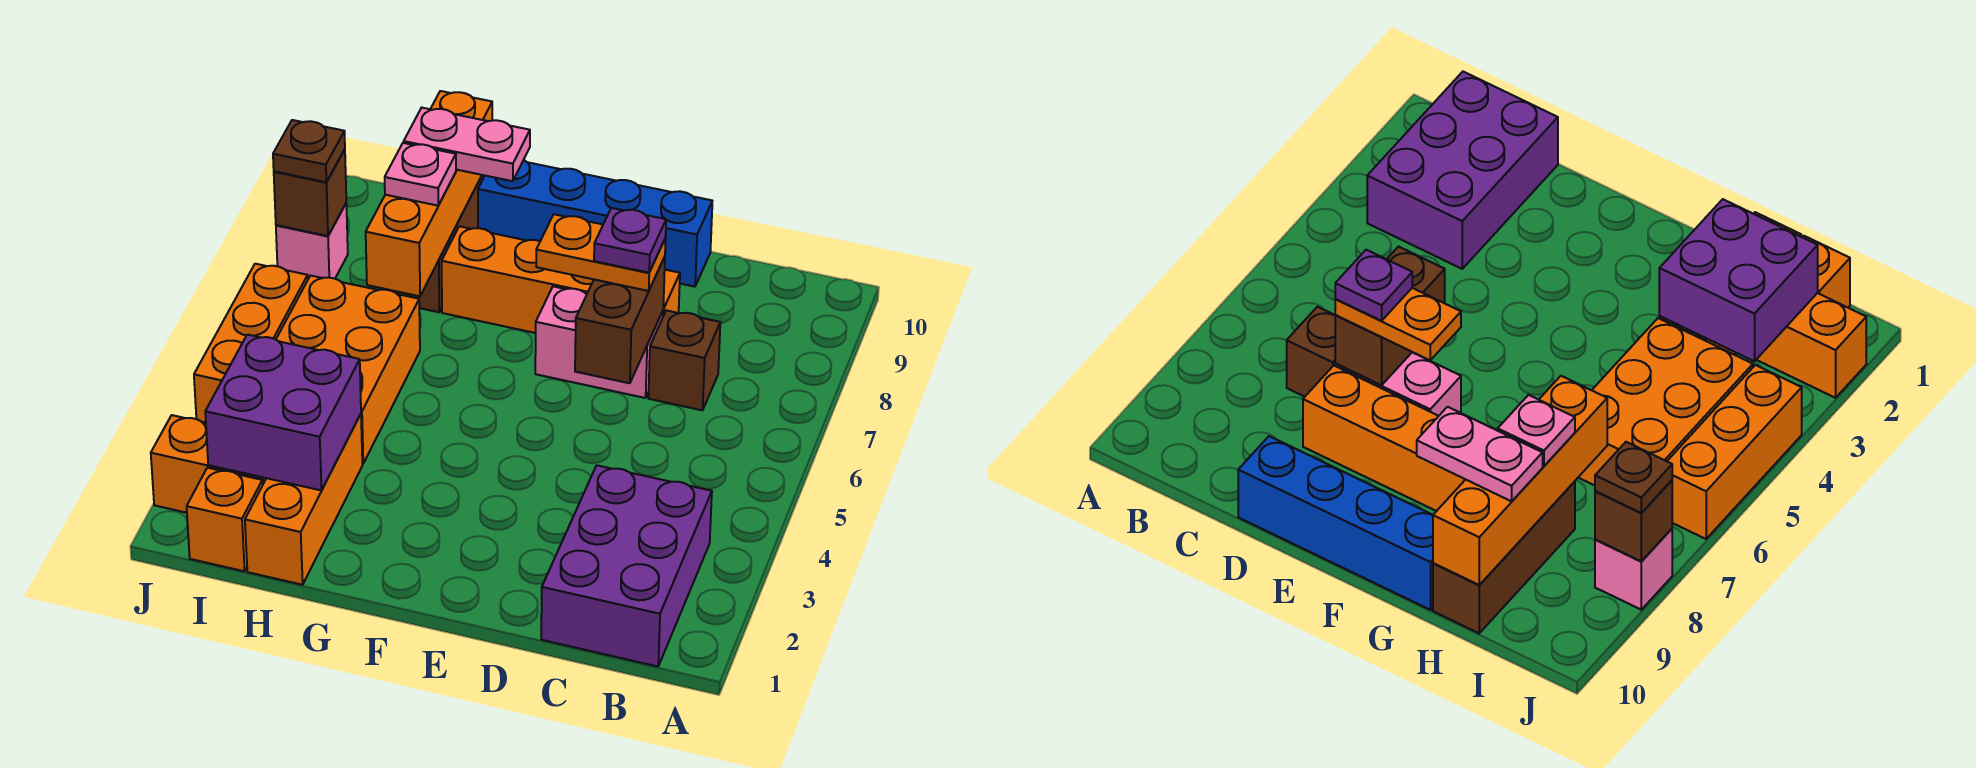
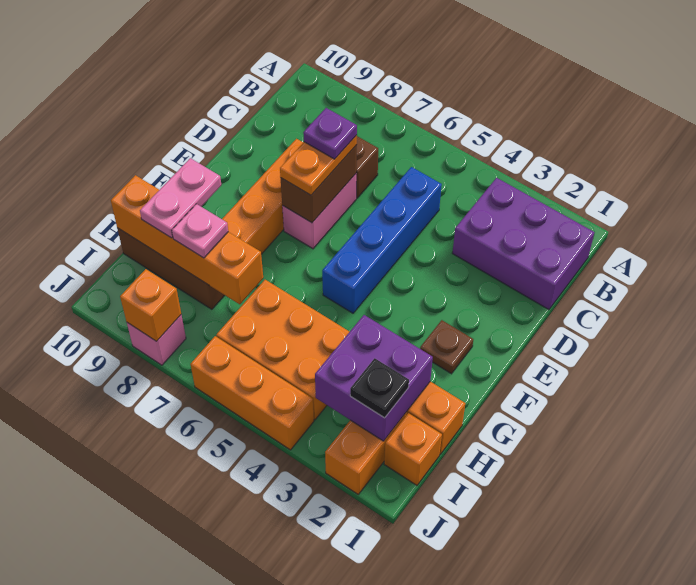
brown 1x2 brick [575,257,665,383] -> brown 1x2 brick turned to [281,145,357,223]
blue 1x4 brick [478,160,712,287] -> blue 1x4 brick moved to [322,167,442,313]
none -> black 1x1 plate [350,358,409,418]
brown 1x1 brick [274,149,346,236] -> orange 1x1 brick [120,269,181,341]
brown 1x1 plate [273,120,345,182] -> brown 1x1 plate moved to [420,320,473,374]

